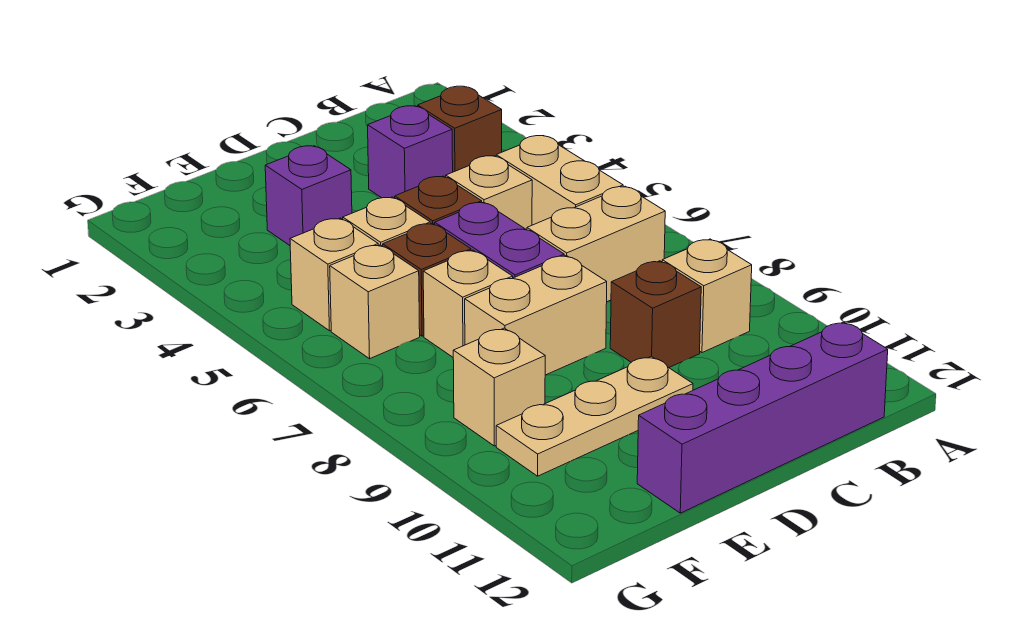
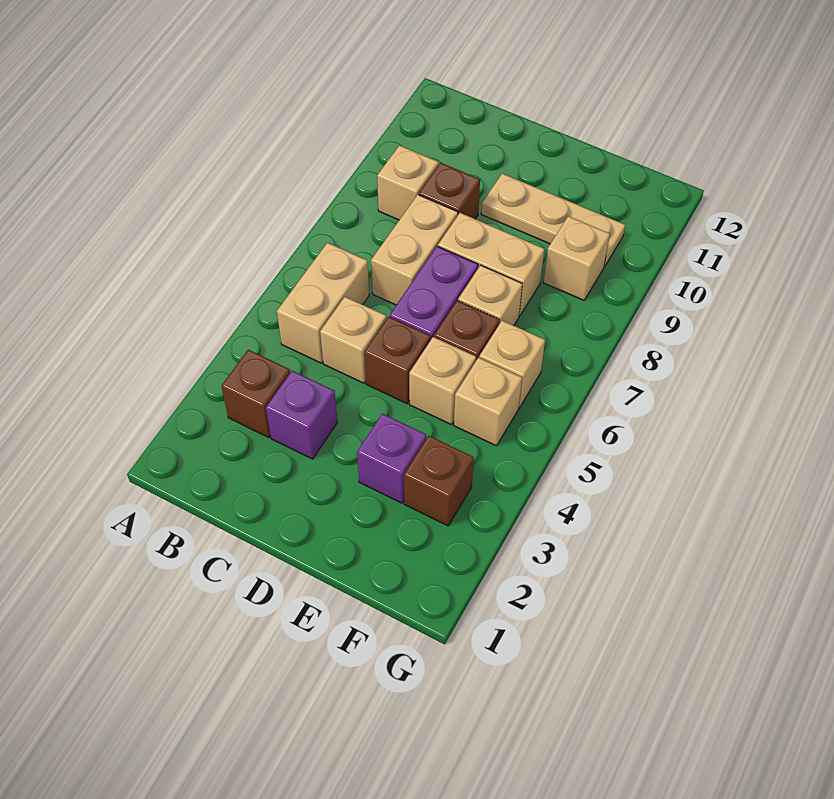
tan 1x2 brick [527,186,665,302] -> tan 1x2 brick turned to [371,195,458,305]
purple 1x4 brick [637,322,888,513] -> none
none -> brown 1x1 brick [404,436,474,526]

